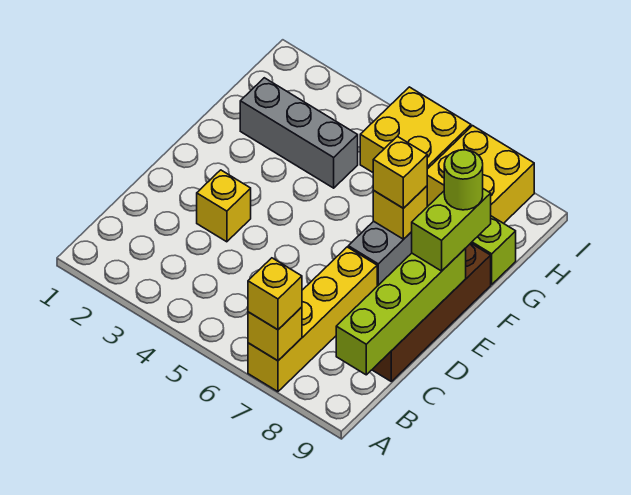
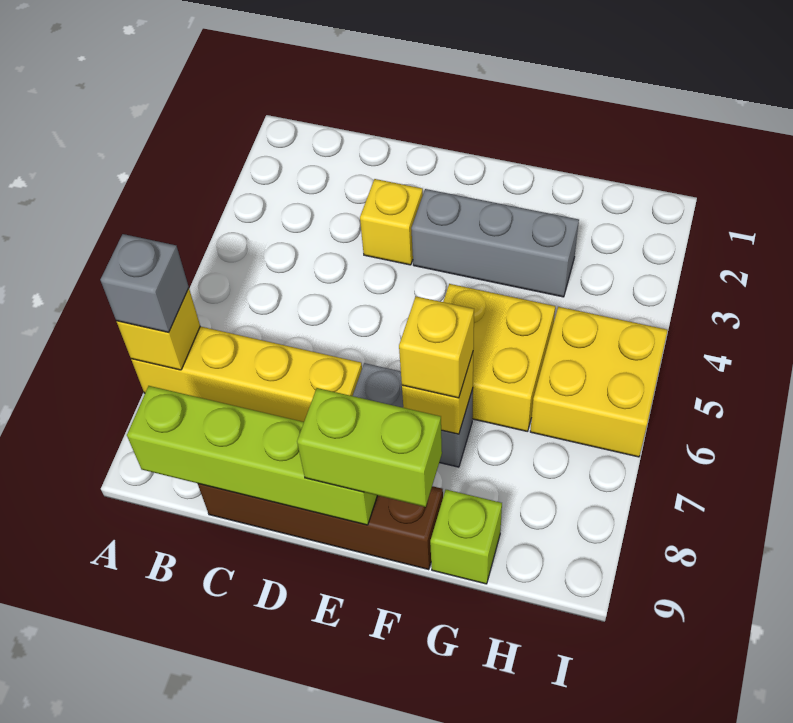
yellow 1x1 brick [248,258,302,330] -> grey 1x1 brick [100,234,189,332]
lime 1x1 round brick [444,150,483,210] -> none
grey 1x3 brick [240,78,358,188] -> grey 1x3 brick turned to [411,189,579,297]
yellow 2x2 brick [427,126,534,223] -> yellow 2x2 brick moved to [443,284,555,432]

